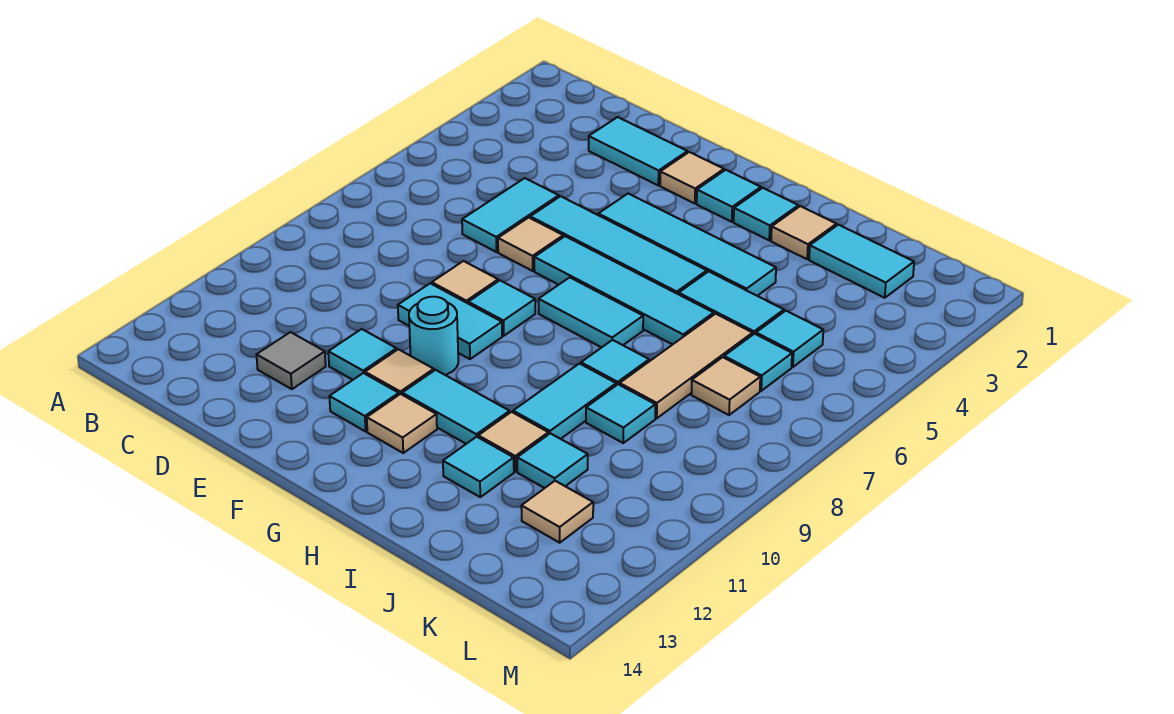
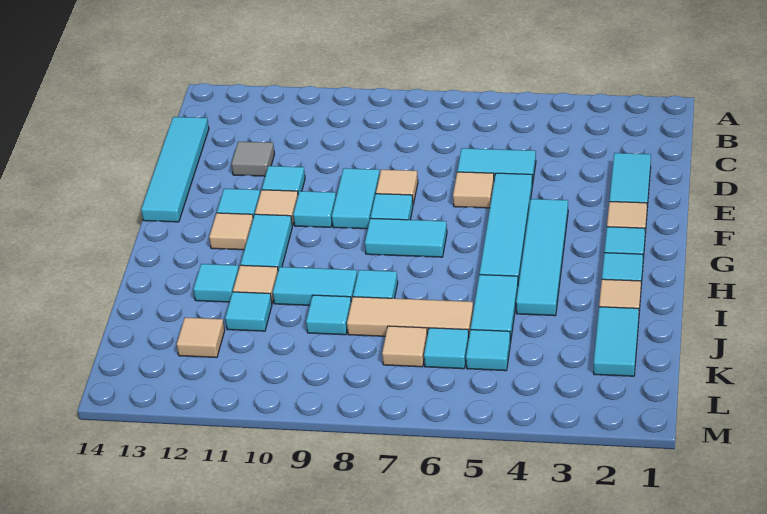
cyan 1x4 tile [534,236,714,345] -> cyan 1x4 tile moved to [141,117,209,222]
cyan 1x1 round brick [409,297,458,375] -> cyan 1x1 tile [293,191,336,227]
cyan 1x2 tile [539,277,643,347] -> cyan 1x2 tile turned to [365,218,447,257]

